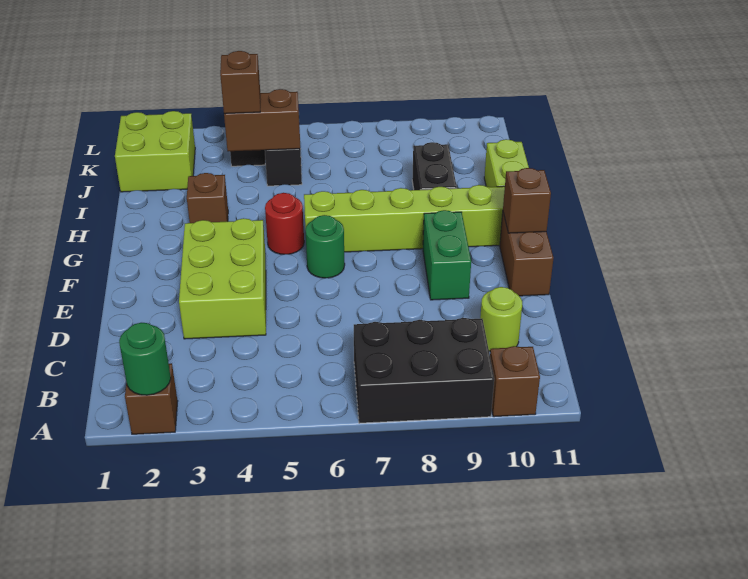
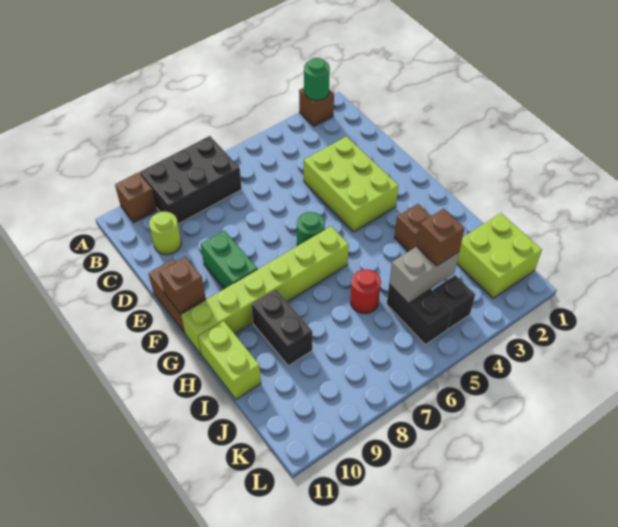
red 1x1 round brick [265,193,304,254] -> red 1x1 round brick moved to [350,269,381,314]
brown 1x2 brick [224,89,300,151] -> grey 1x2 brick [389,247,459,303]

